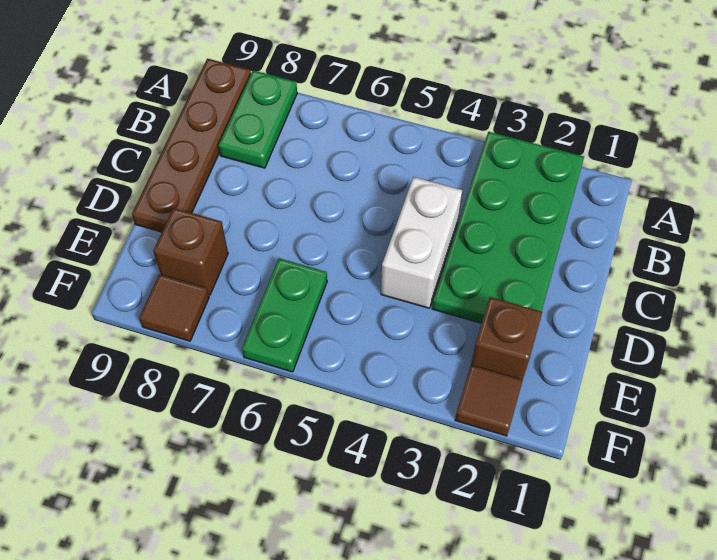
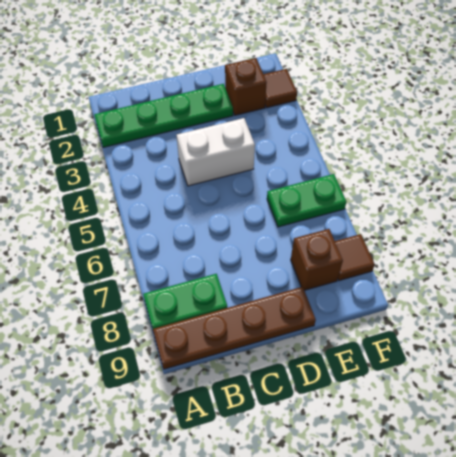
green 2x4 plate [432,132,584,323] -> green 1x4 plate [94,84,233,147]

